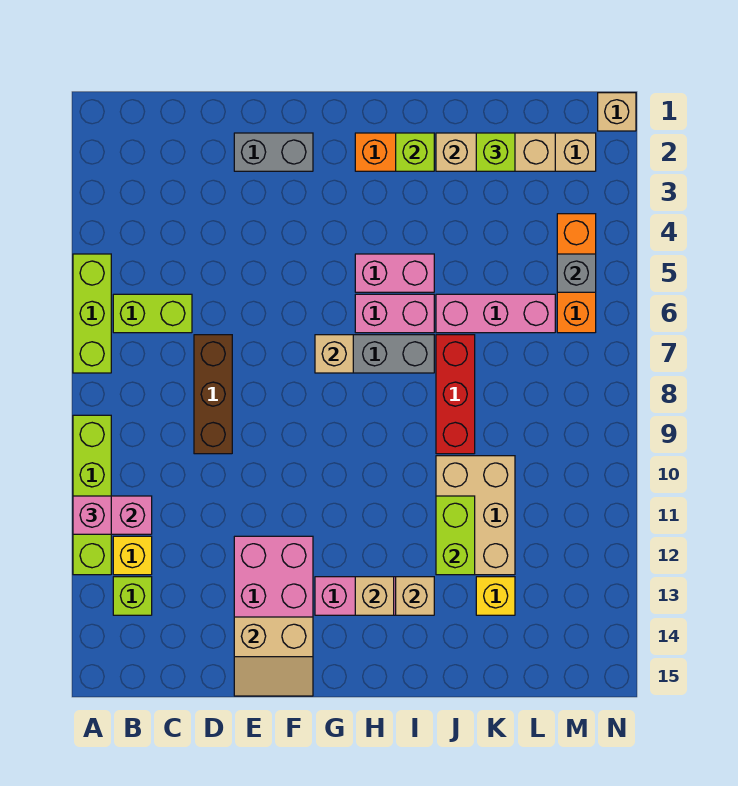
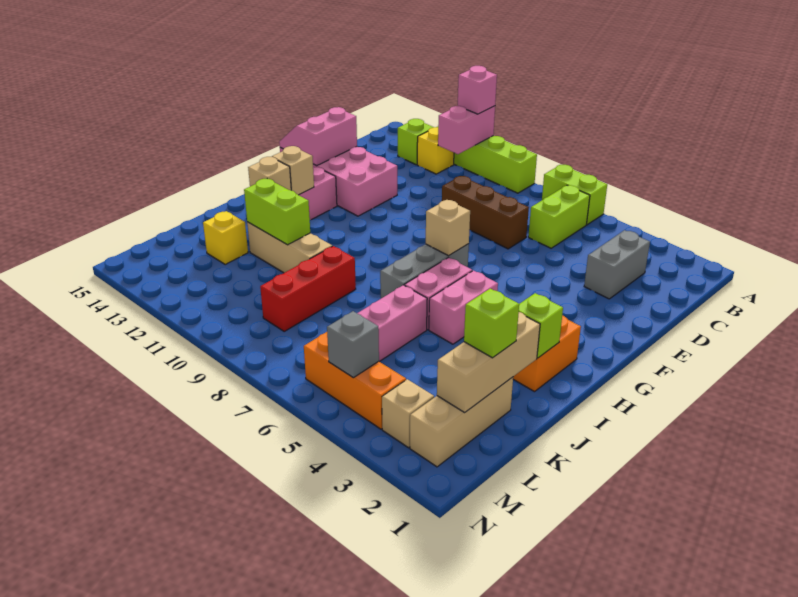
lime 1x3 brick [73,254,111,373] -> lime 1x2 brick [542,165,607,225]
grey 1x2 brick [234,133,313,171] -> grey 1x2 brick moved to [584,230,650,299]
tan 2x2 slope [234,617,313,696] -> pink 2x2 slope [279,107,357,166]
red 1x3 brick [436,335,475,454] -> red 1x3 brick turned to [260,246,356,331]
tan 2x3 brick [436,456,515,575] -> tan 1x3 brick [247,222,332,273]
tan 1x1 brick [598,93,636,131] -> tan 1x1 brick moved to [382,379,434,448]

